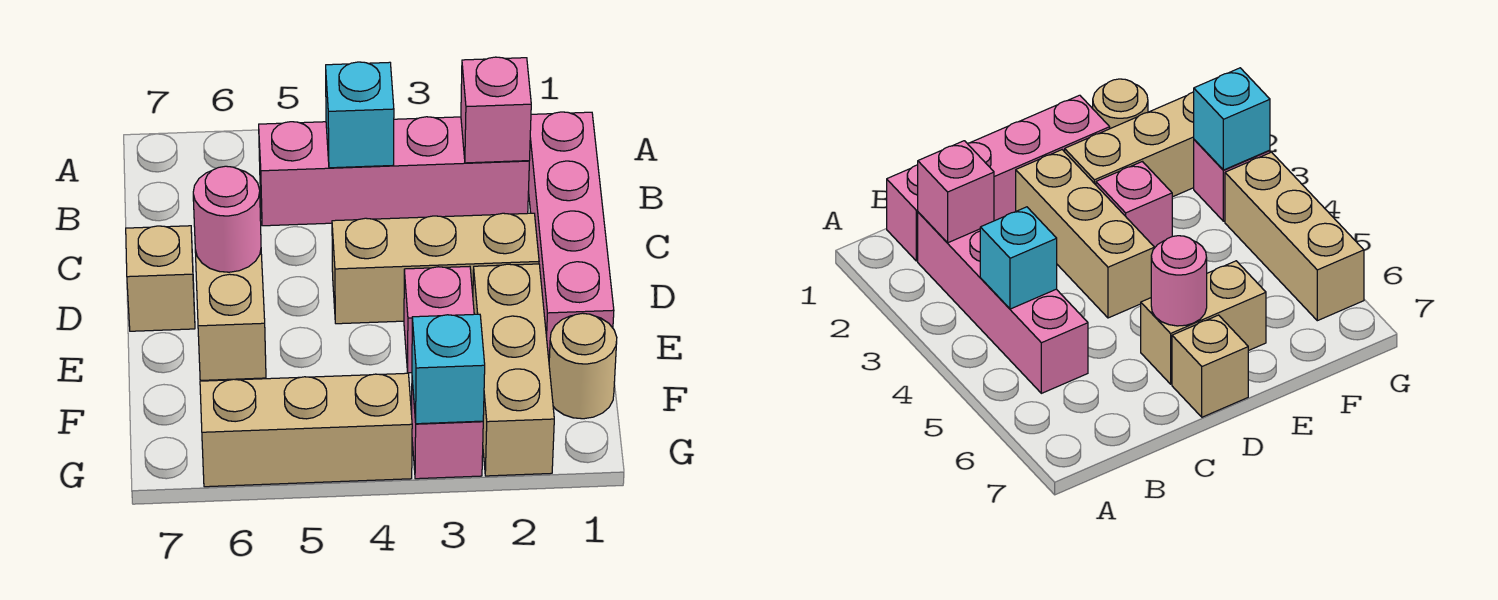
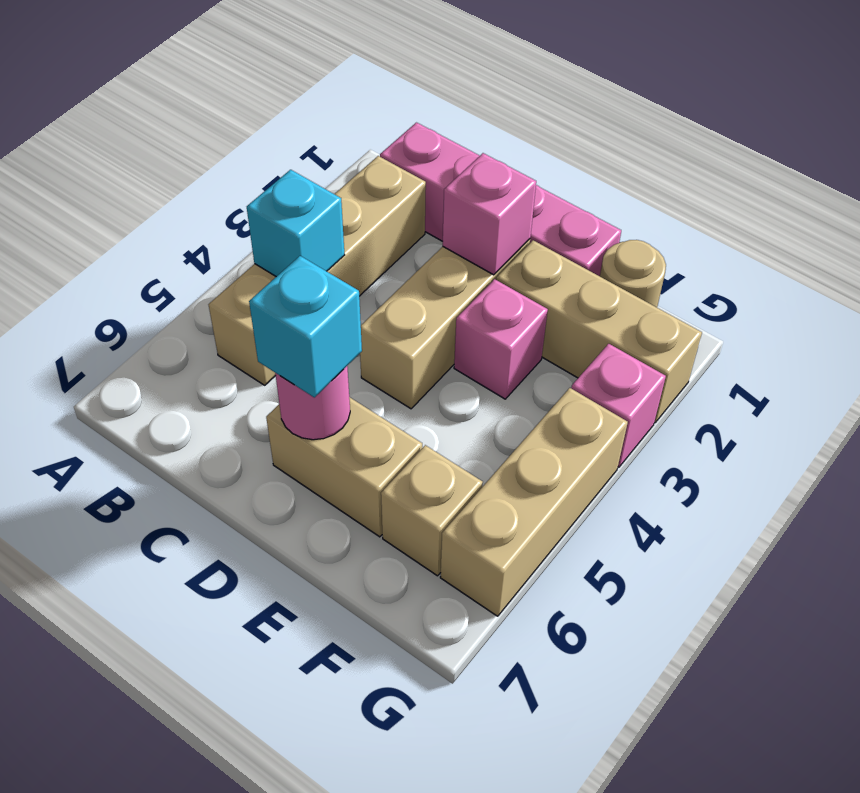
pink 1x4 brick [259,117,529,226] -> tan 1x4 brick [209,156,426,385]
pink 1x1 brick [461,57,531,163] -> pink 1x1 brick moved to [443,153,536,275]
tan 1x1 brick [126,226,195,331] -> tan 1x1 brick moved to [381,445,483,576]
cyan 1x1 brick [412,314,485,424] -> cyan 1x1 brick moved to [249,256,362,397]

